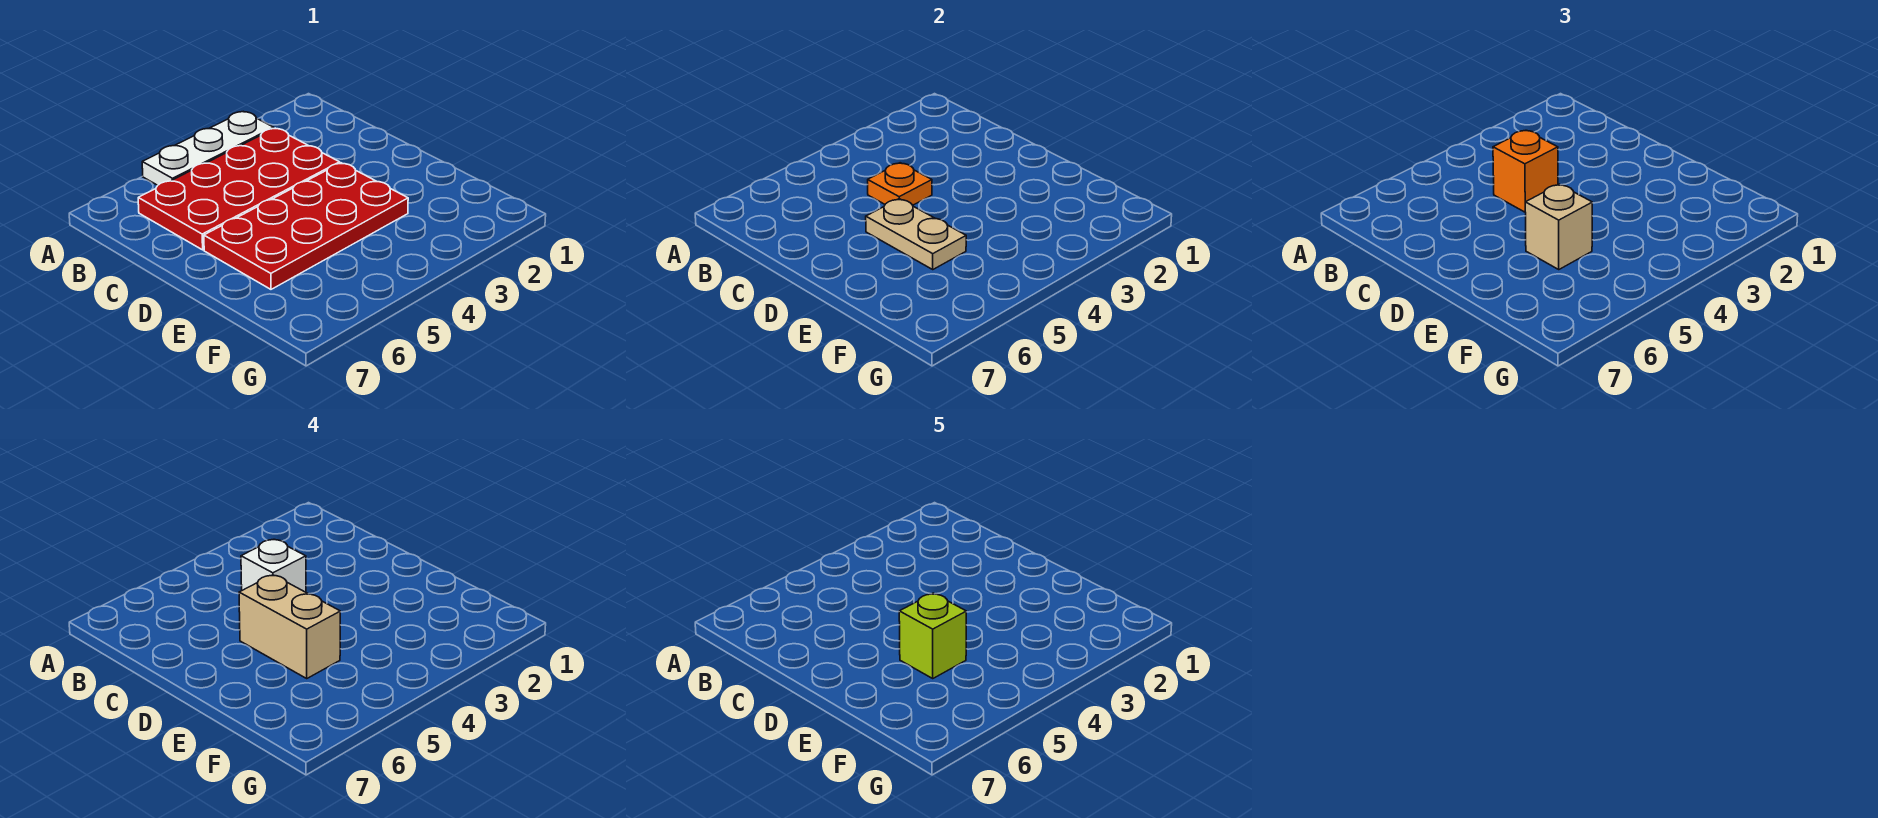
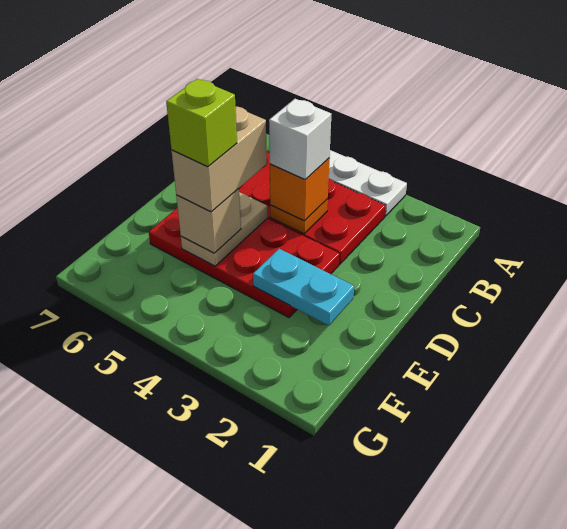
none -> cyan 1x2 plate [253,249,354,326]

